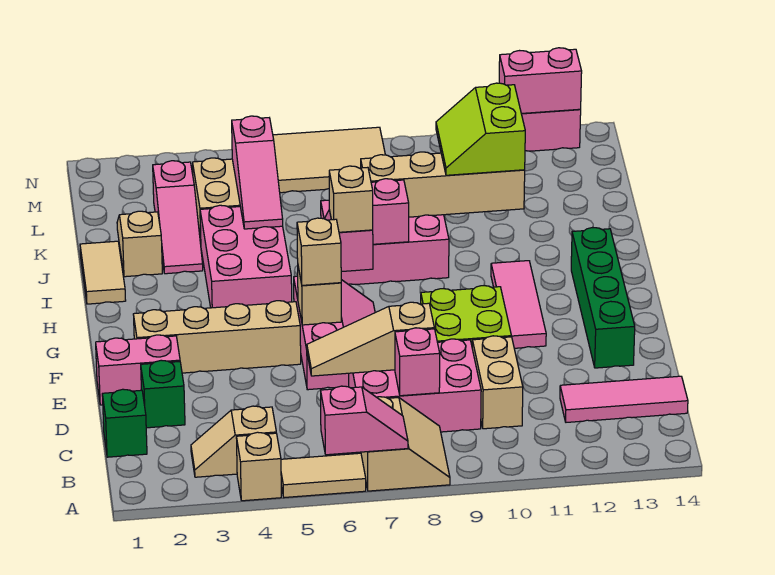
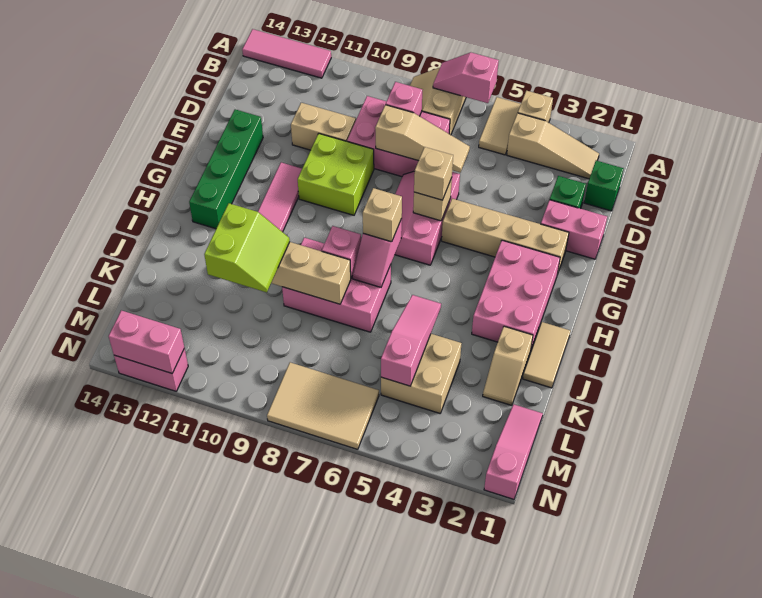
tan 1x2 tile [281,453,366,498] -> tan 1x2 tile turned to [479,97,521,155]
tan 1x2 slope [191,406,276,477] -> tan 1x3 slope [507,113,599,179]
tan 1x2 brick [472,336,523,429] -> tan 1x2 brick turned to [291,103,356,150]
pink 1x3 tile [560,376,688,422] -> pink 1x3 tile moved to [242,29,331,78]
pink 2x3 brick [200,205,292,308] -> pink 2x3 brick moved to [472,240,560,352]
pink 1x3 slope [153,161,203,274] -> pink 1x3 slope moved to [484,404,543,499]

